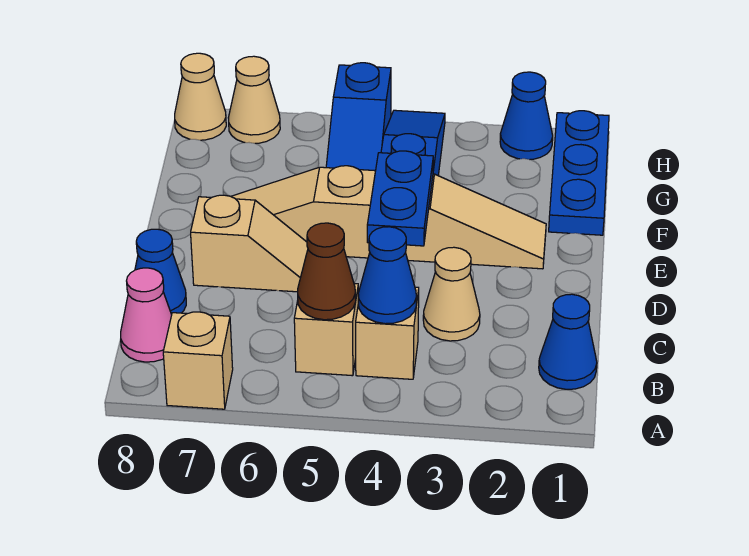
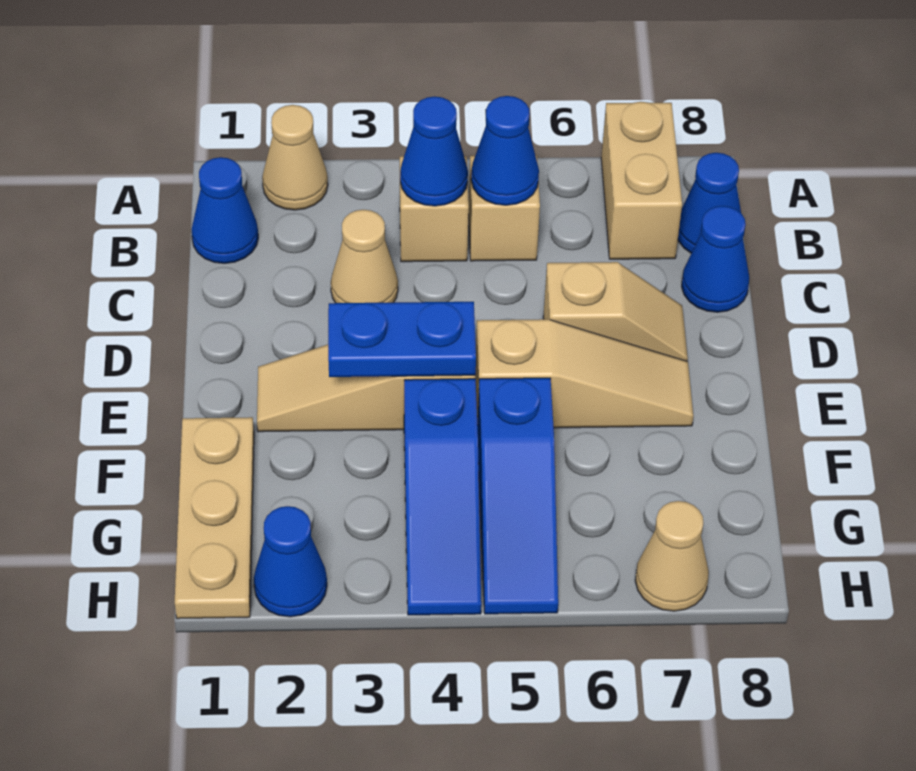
tan 1x1 brick [163,312,233,409] -> tan 1x2 brick [601,102,682,259]
brown 1x1 cone [298,223,356,320] -> blue 1x1 cone [471,96,539,205]
pink 1x1 cone [121,268,172,362] -> blue 1x1 cone [678,153,741,253]
blue 1x2 plate [367,151,433,246] -> blue 1x2 plate turned to [328,302,476,377]
tan 1x2 slope [191,195,308,292] -> tan 1x2 slope turned to [543,262,688,361]
blue 1x3 plate [549,111,609,235] -> tan 1x3 plate [175,417,254,619]
blue 1x3 slope [326,63,391,171] -> blue 1x3 slope turned to [477,378,558,614]
tan 1x1 cone [175,53,226,140] -> tan 1x1 cone moved to [262,105,328,210]

